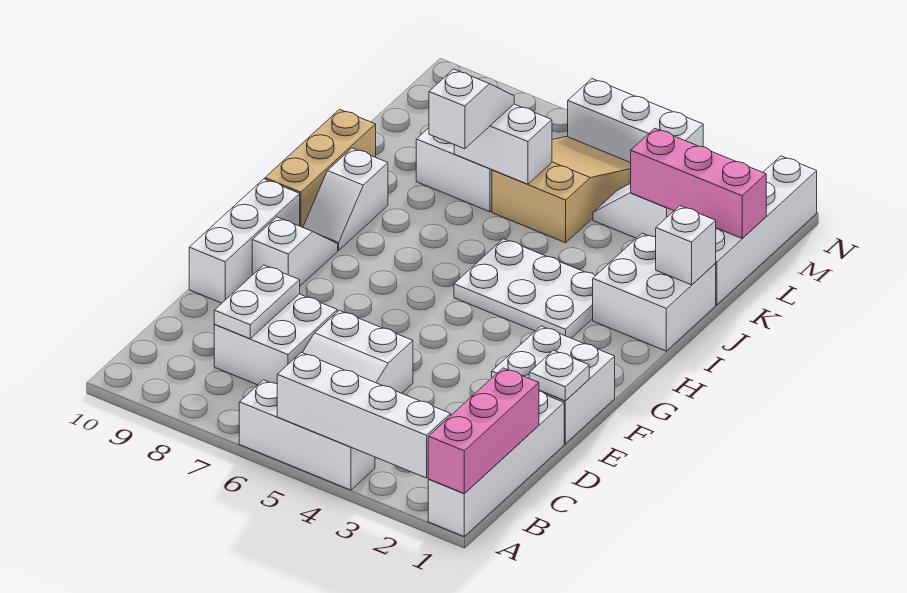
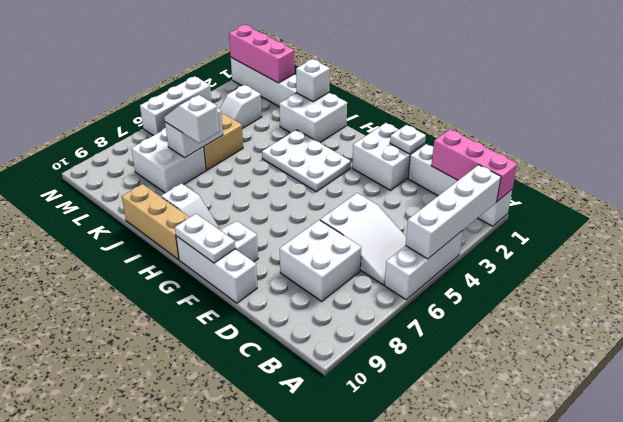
white 1x2 plate [214,265,300,339] -> white 1x2 plate moved to [175,214,235,263]
white 2x3 plate [454,239,595,338] -> white 2x3 plate turned to [262,130,351,192]
pink 1x3 brick [631,128,766,238] -> pink 1x3 brick turned to [229,25,294,83]

